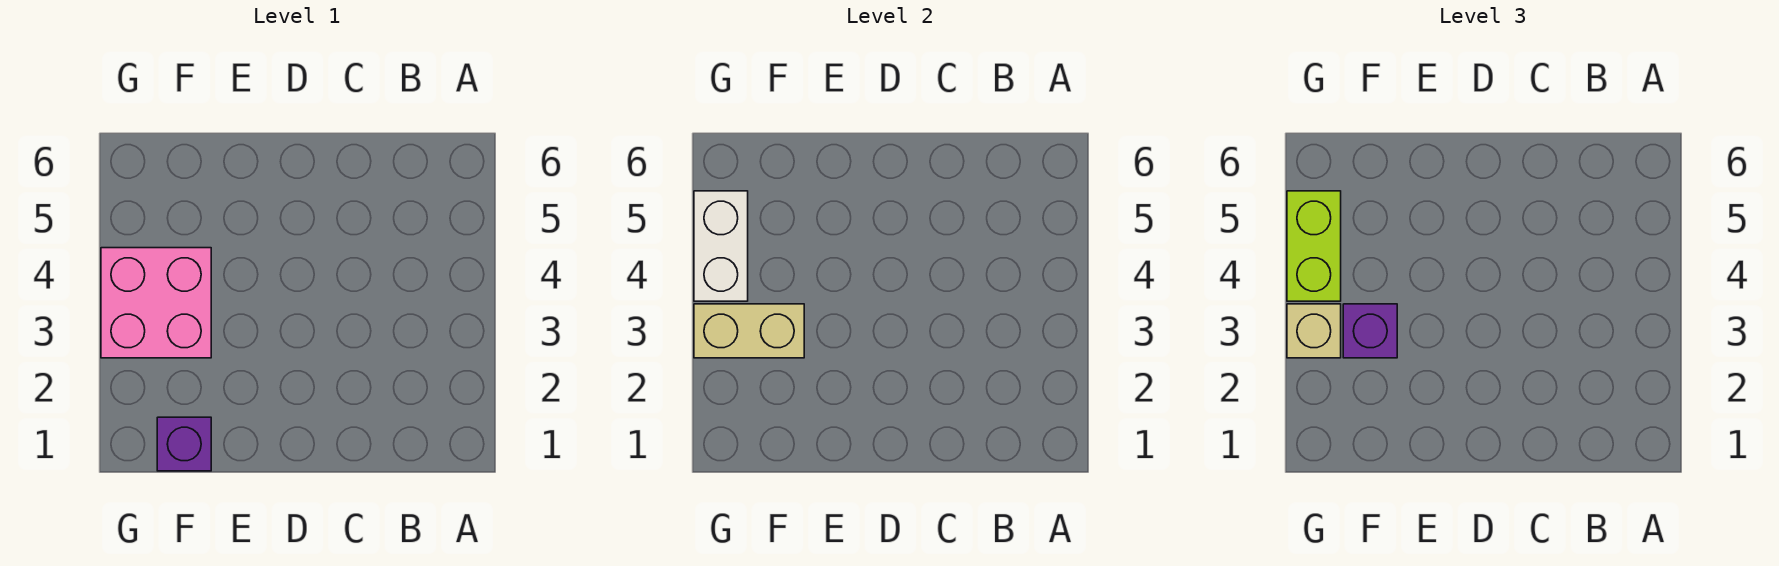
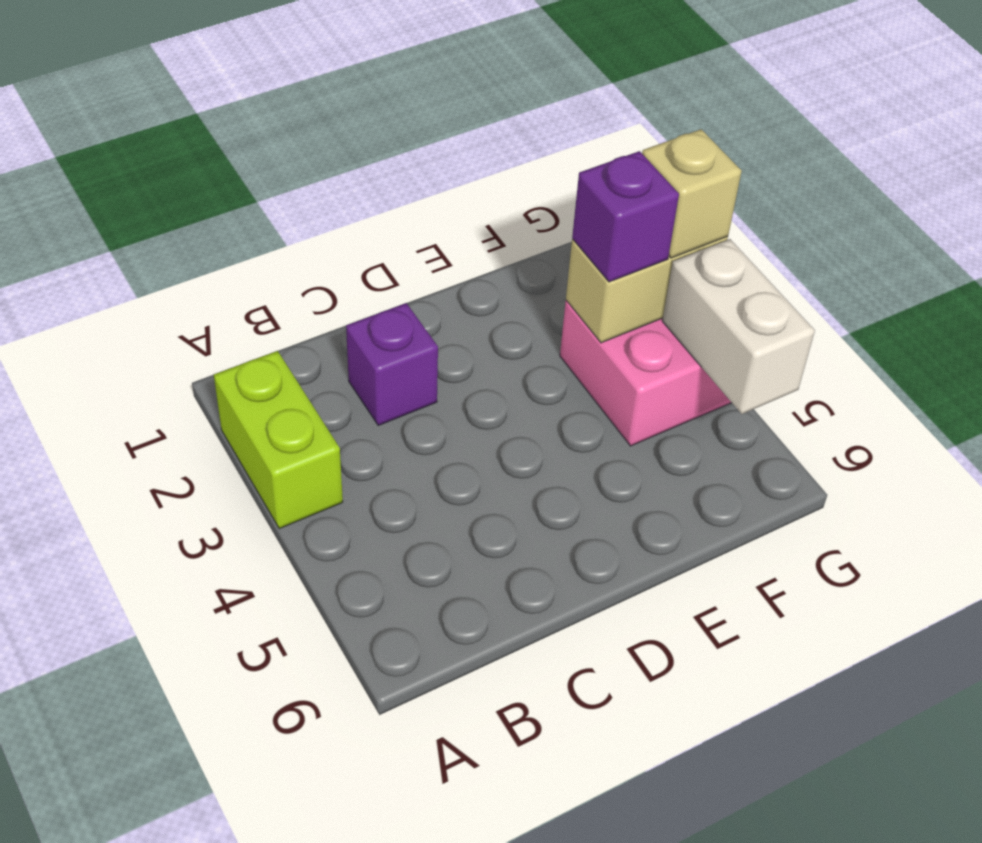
purple 1x1 brick [157,417,211,471] -> purple 1x1 brick moved to [346,303,438,425]
lime 1x2 brick [1287,191,1341,301] -> lime 1x2 brick moved to [214,351,343,529]

